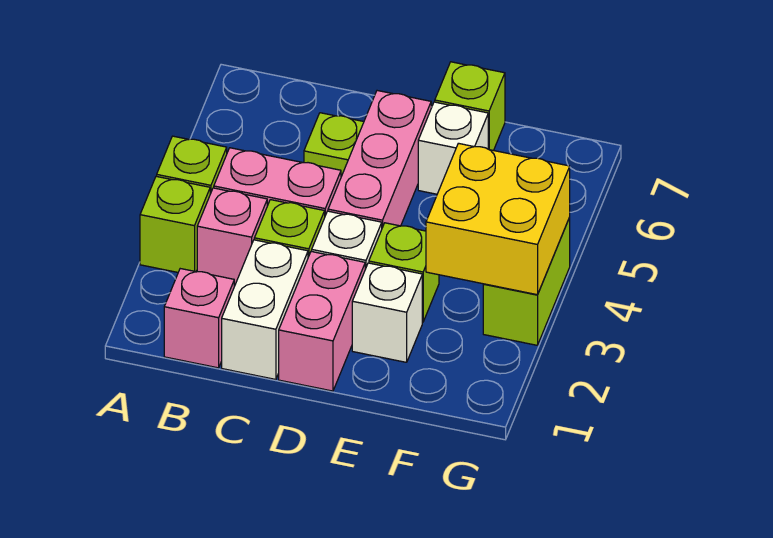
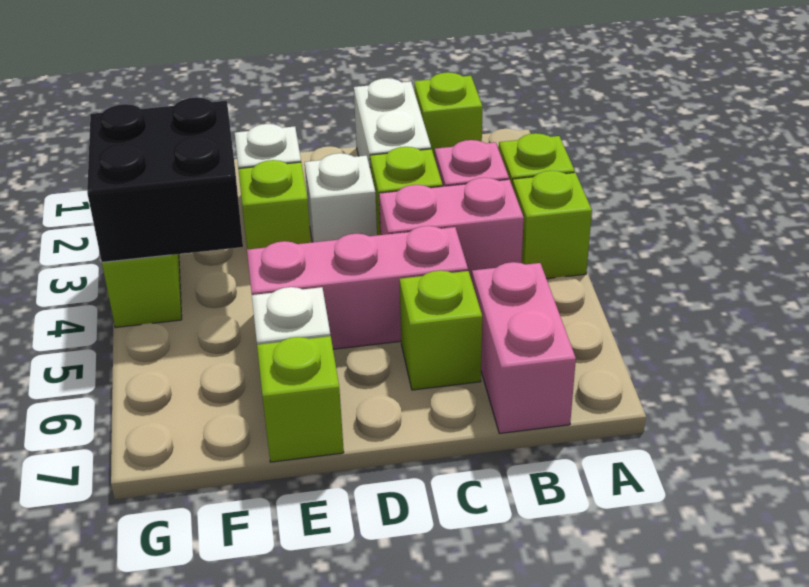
pink 1x1 brick [164,269,234,368] -> lime 1x1 brick [414,72,483,158]
lime 1x1 plate [304,113,364,175] -> lime 1x1 brick [400,270,482,390]
pink 1x2 brick [279,251,365,391] -> pink 1x2 brick moved to [472,262,576,434]
pink 1x3 brick [328,91,431,228] -> pink 1x3 brick turned to [247,226,468,349]
yellow 2x2 brick [426,143,570,295] -> black 2x2 brick [87,97,243,262]

